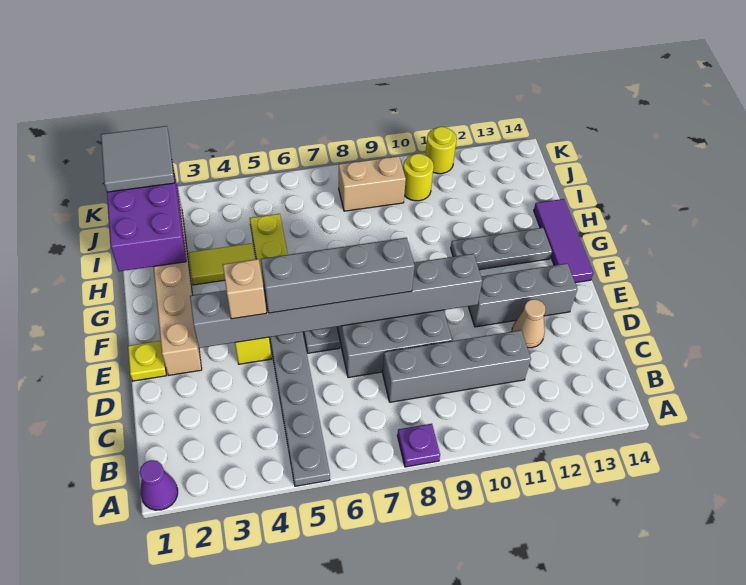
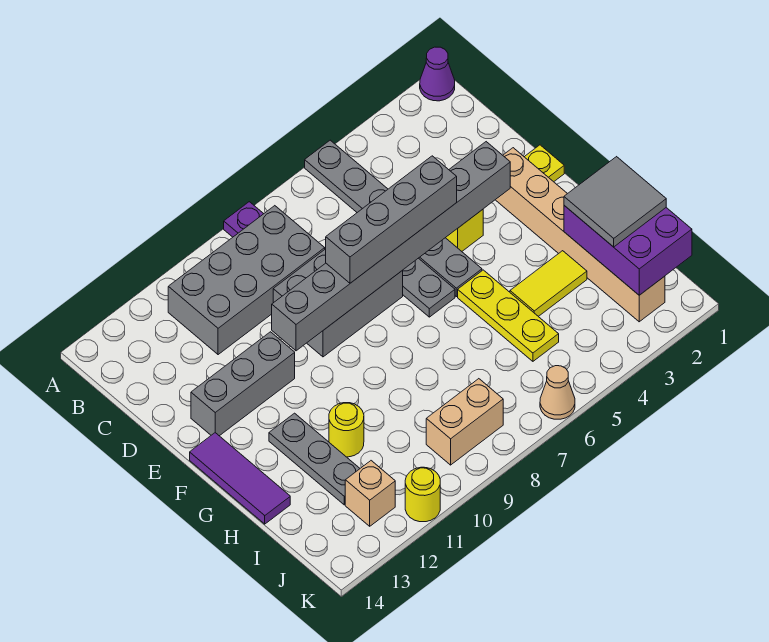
grey 1x4 brick [383,330,531,402] -> grey 2x4 brick [168,206,325,355]
tan 1x1 cone [512,299,545,348] -> tan 1x1 cone moved to [540,366,575,419]
tan 1x1 brick [223,259,266,319] -> tan 1x1 brick moved to [345,461,395,526]
grey 1x3 plate [451,228,552,270] -> grey 1x3 plate turned to [269,413,360,505]
grey 2x2 tile [101,126,175,192] -> grey 2x2 tile moved to [564,157,666,247]
yellow 1x1 round brick [403,154,434,201] -> yellow 1x1 round brick moved to [329,403,364,457]

